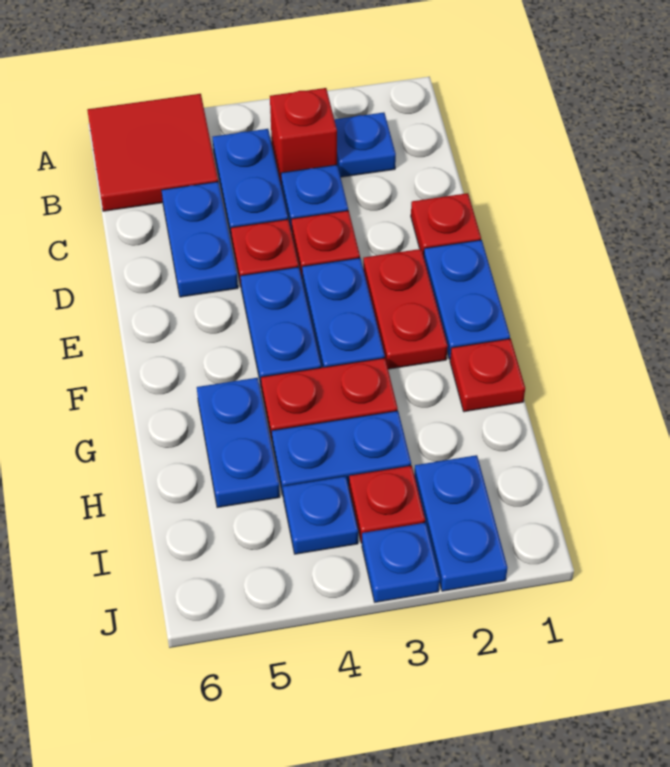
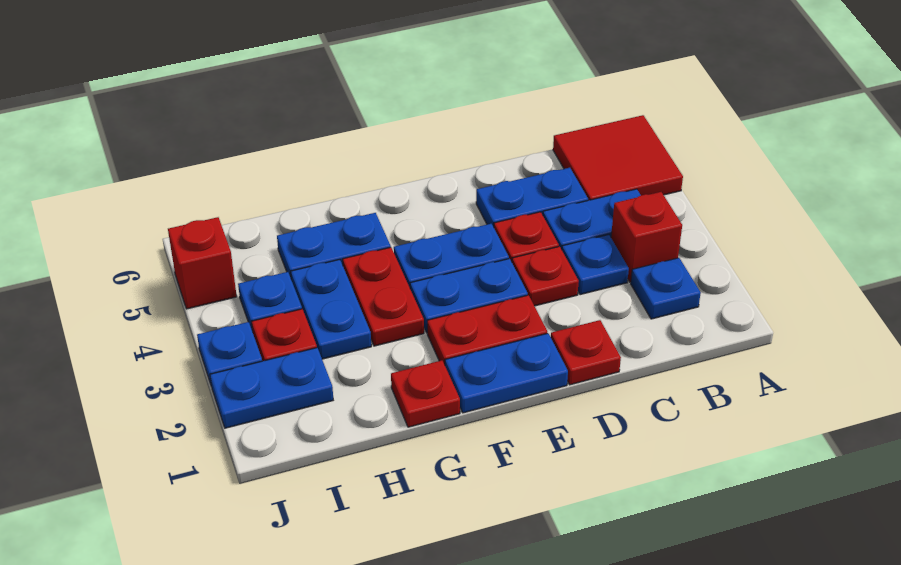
none -> red 1x1 brick [168,217,237,309]

